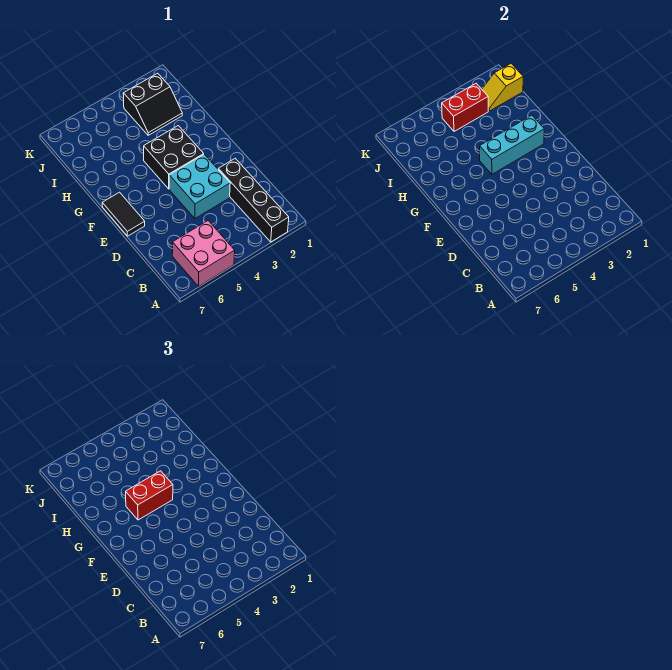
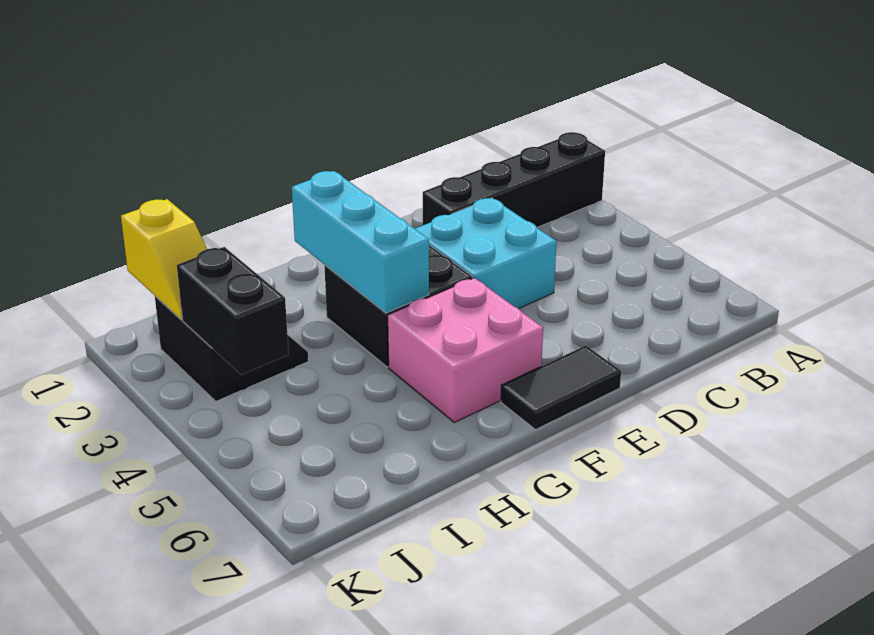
pink 2x2 brick [172,221,235,286] -> pink 2x2 brick moved to [388,278,543,422]
red 1x2 brick [126,471,173,520] -> none
red 1x2 brick [442,83,488,131] -> black 1x2 brick [177,247,289,375]

